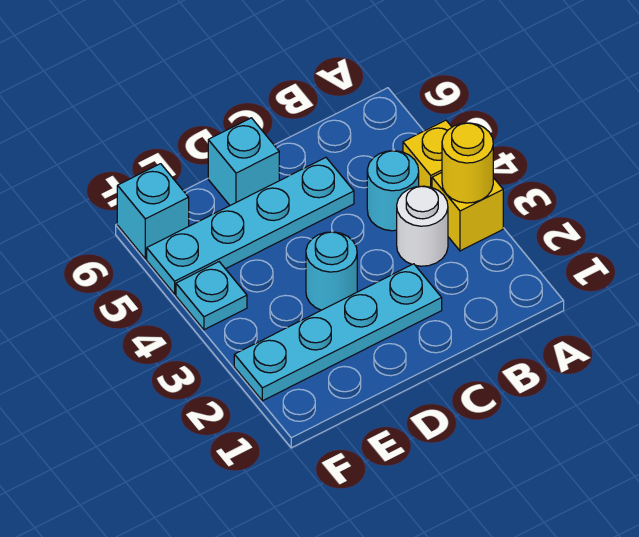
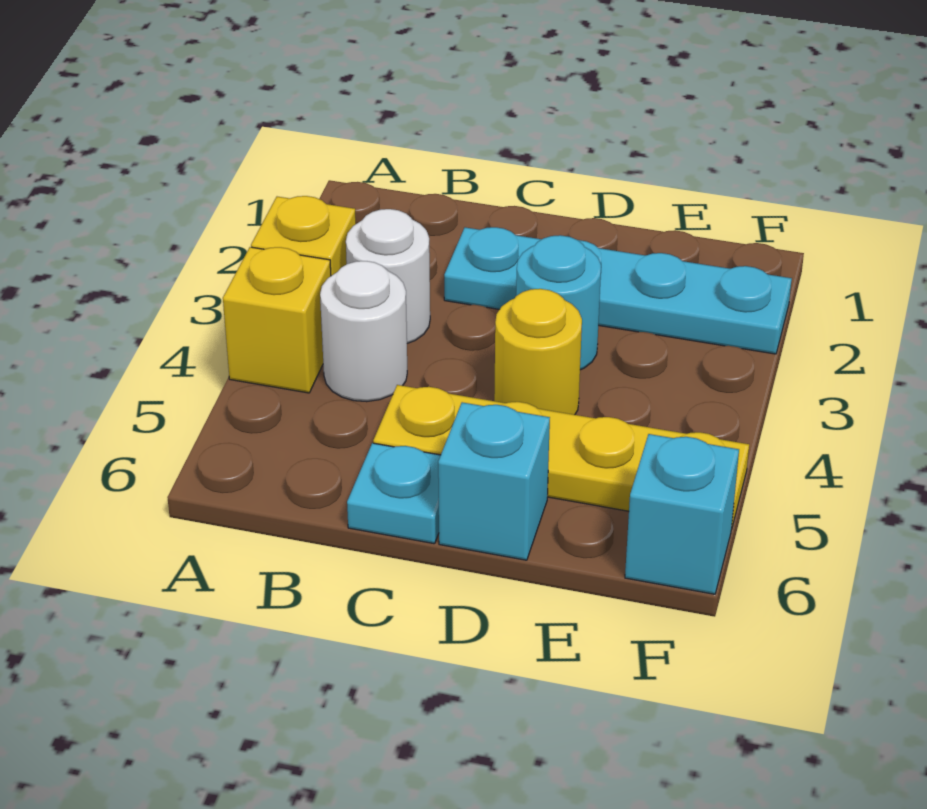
yellow 1x1 round brick [442,123,493,203] -> yellow 1x1 round brick moved to [494,289,582,415]
cyan 1x1 round brick [367,151,419,231] -> white 1x1 round brick [320,261,407,402]
cyan 1x4 plate [147,158,354,294] -> yellow 1x4 plate [373,385,749,529]
cyan 1x1 plate [176,262,247,330] -> cyan 1x1 plate moved to [347,443,441,544]

